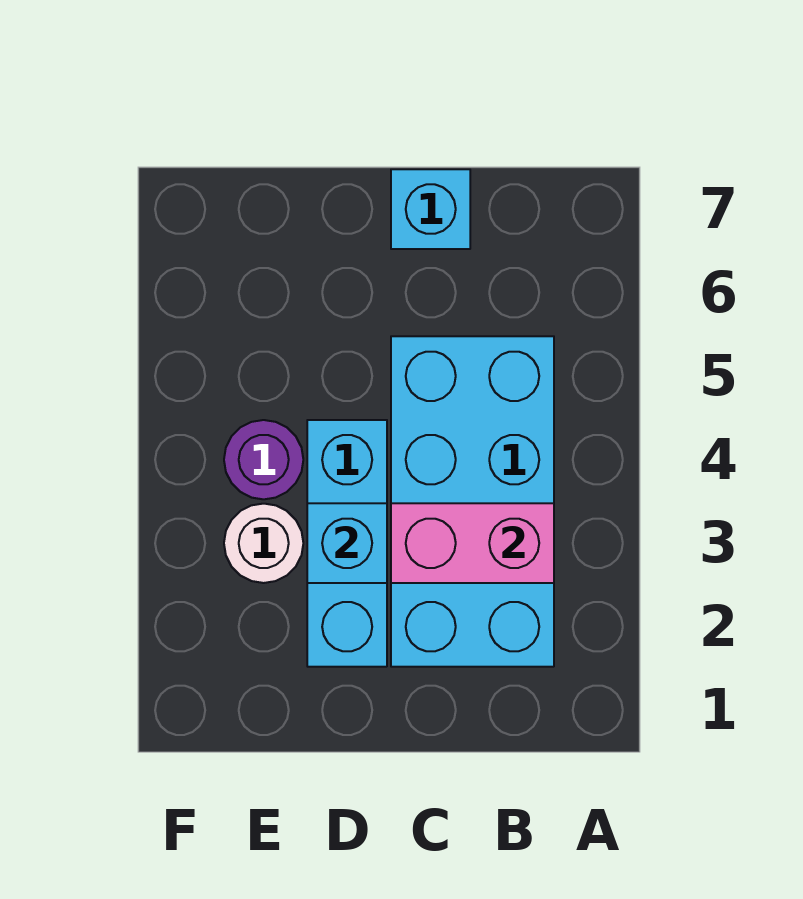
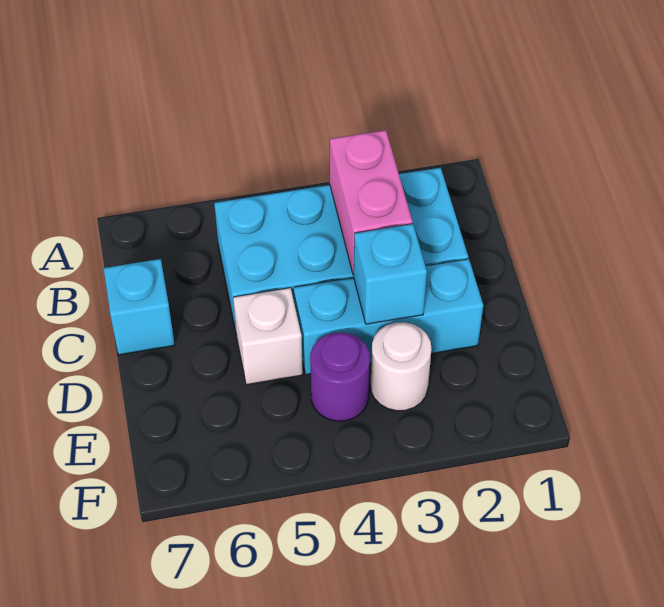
none -> white 1x1 brick [233,288,303,385]

